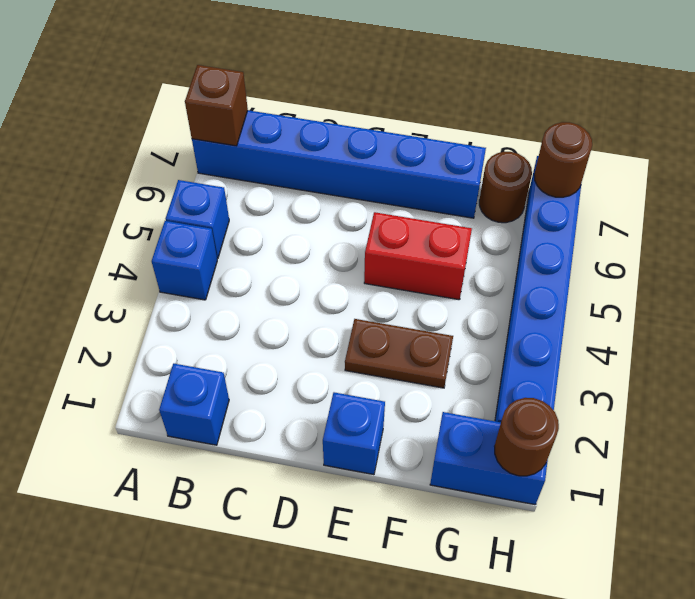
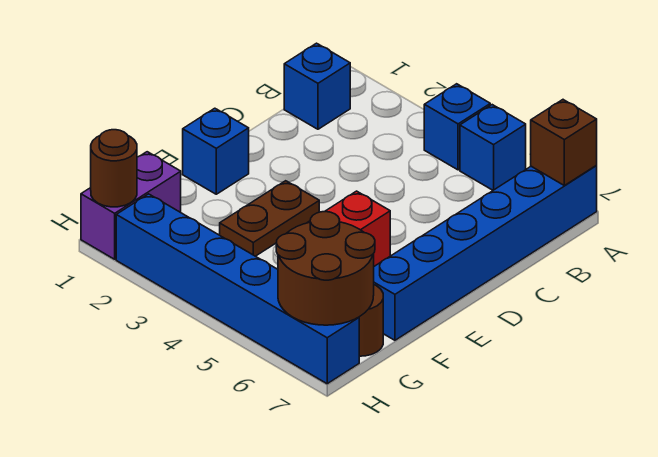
blue 1x2 brick [430,412,548,505] -> purple 1x2 brick [81,152,181,259]
brown 1x1 round brick [534,122,592,197] -> brown 2x2 round brick [276,212,375,325]

